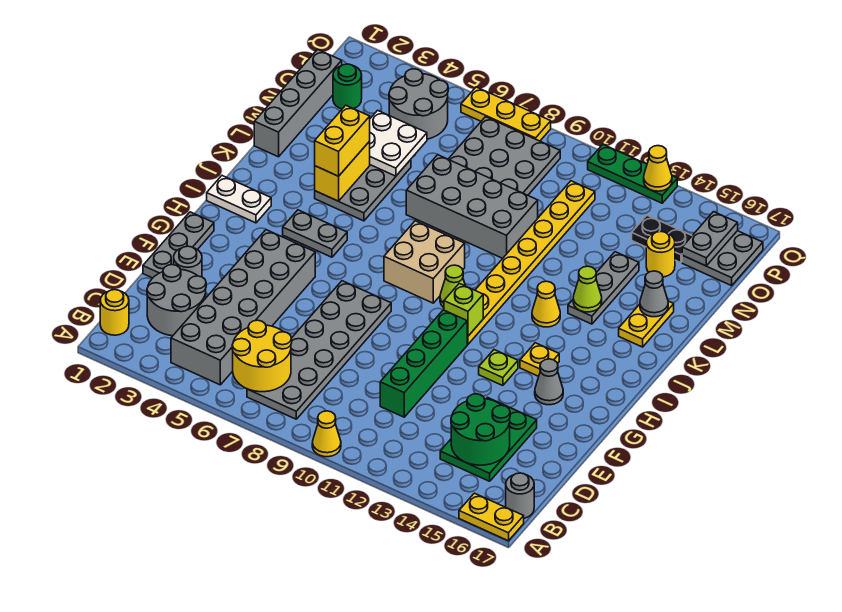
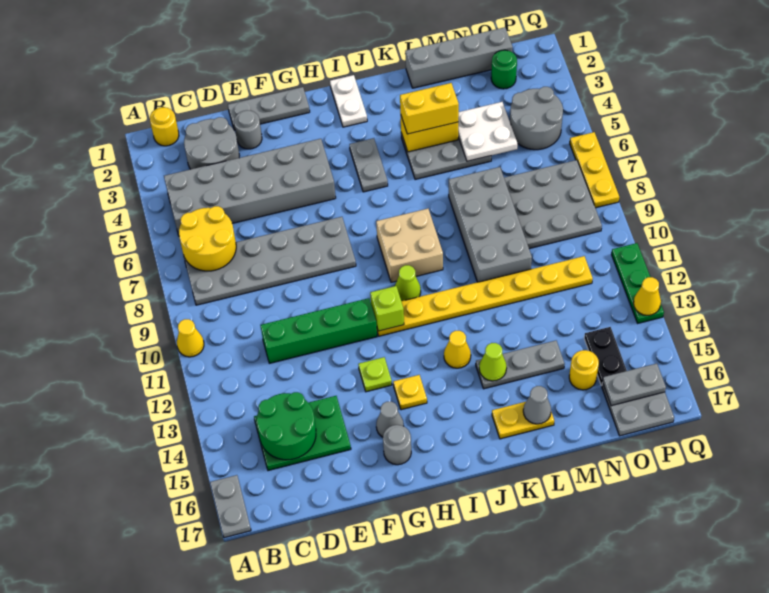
yellow 1x2 plate [459,493,524,541] -> grey 1x2 plate [210,475,251,538]
grey 1x1 round brick [506,473,534,518] -> grey 1x1 round brick moved to [383,425,411,465]

